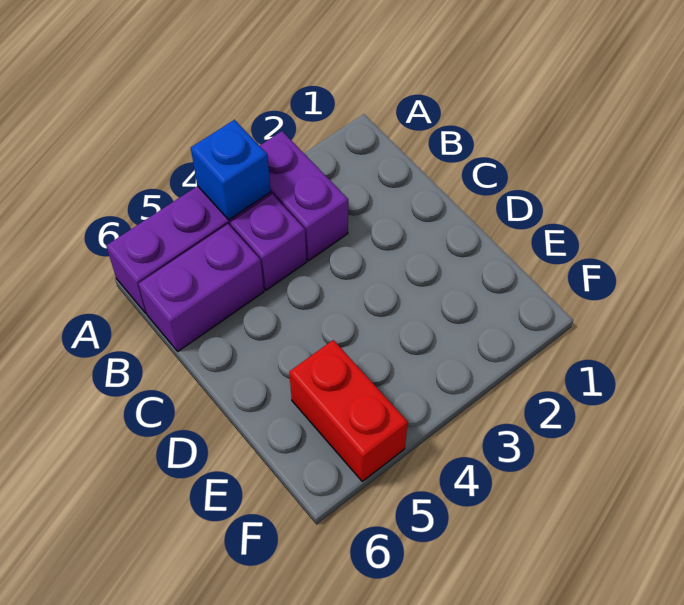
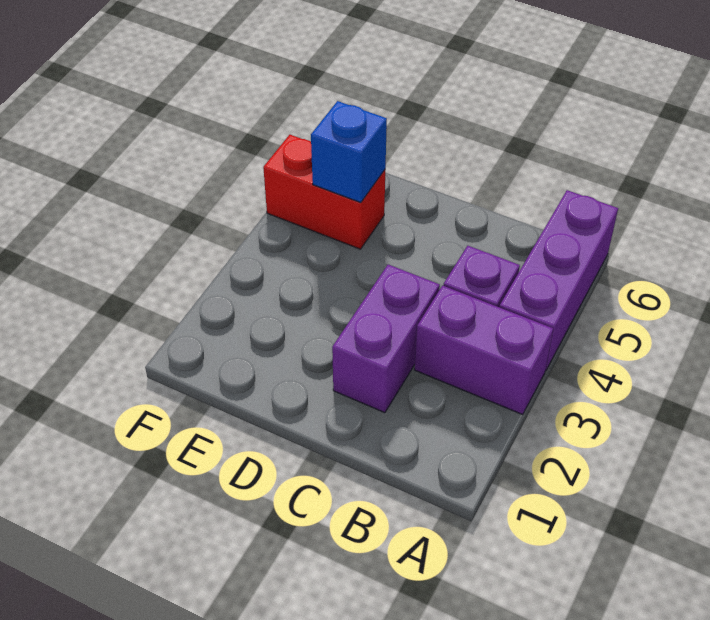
blue 1x1 brick [191,120,271,220] -> blue 1x1 brick moved to [311,101,387,202]
purple 1x2 brick [139,224,264,351] -> purple 1x2 brick moved to [332,265,440,413]

